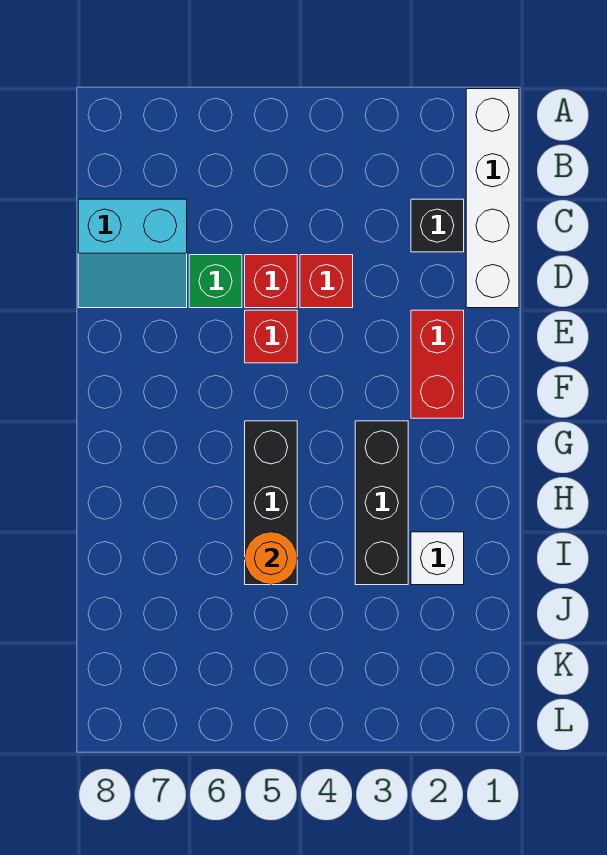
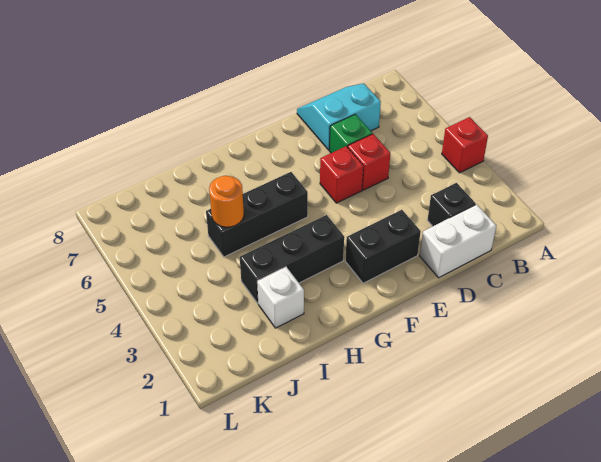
white 1x4 brick [466,89,519,308] -> white 1x2 brick [420,204,496,278]
cyan 2x2 slope [78,199,187,308] -> cyan 2x2 slope turned to [297,83,381,150]
red 1x1 brick [300,255,353,308] -> red 1x1 brick moved to [442,117,488,173]
red 1x2 brick [411,310,464,418] -> black 1x2 brick [345,210,421,283]

